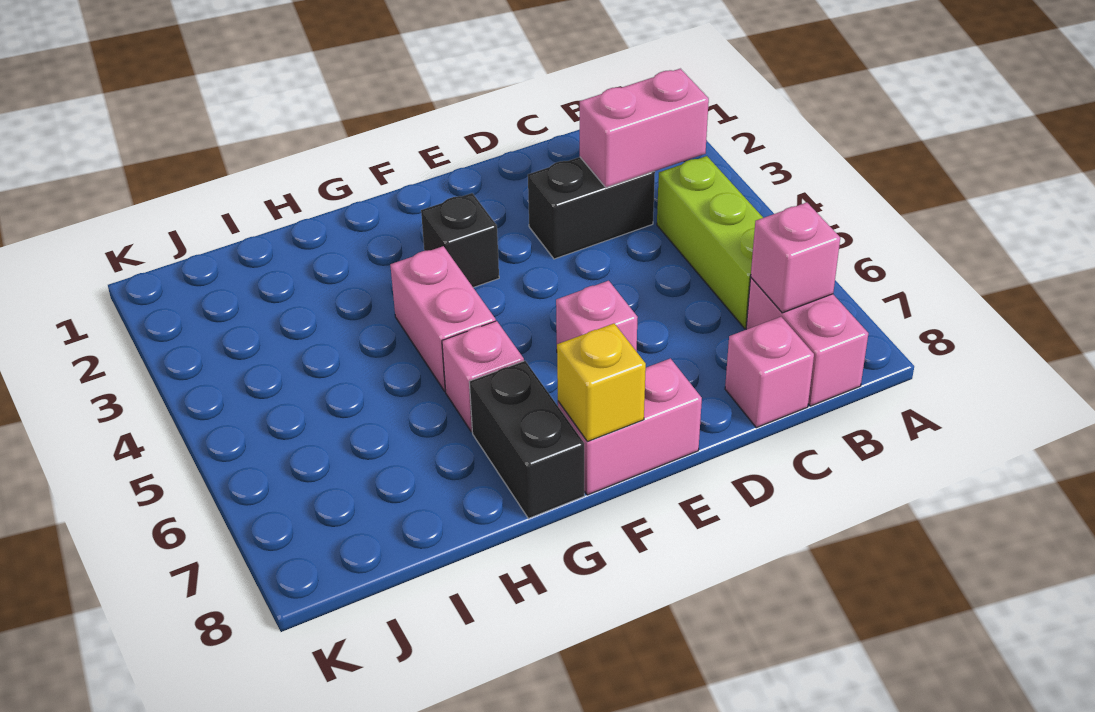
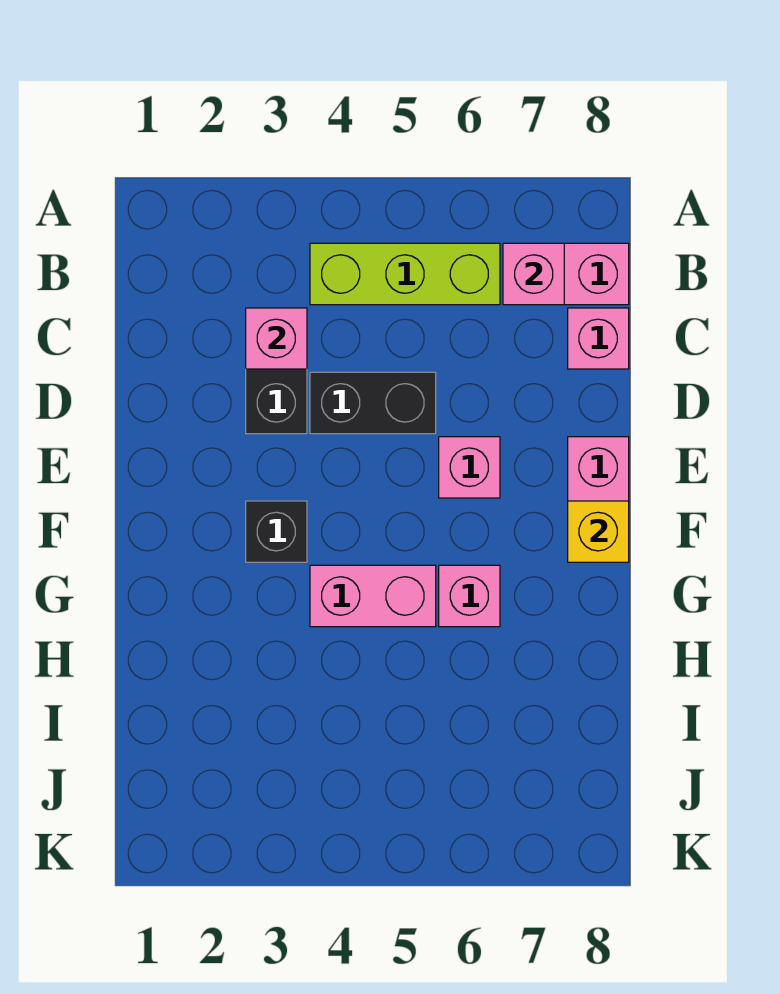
pink 1x2 brick [580,69,709,188] -> pink 1x1 brick [246,308,307,369]
black 1x2 brick [469,361,584,518] -> black 1x2 brick moved to [310,372,436,434]

